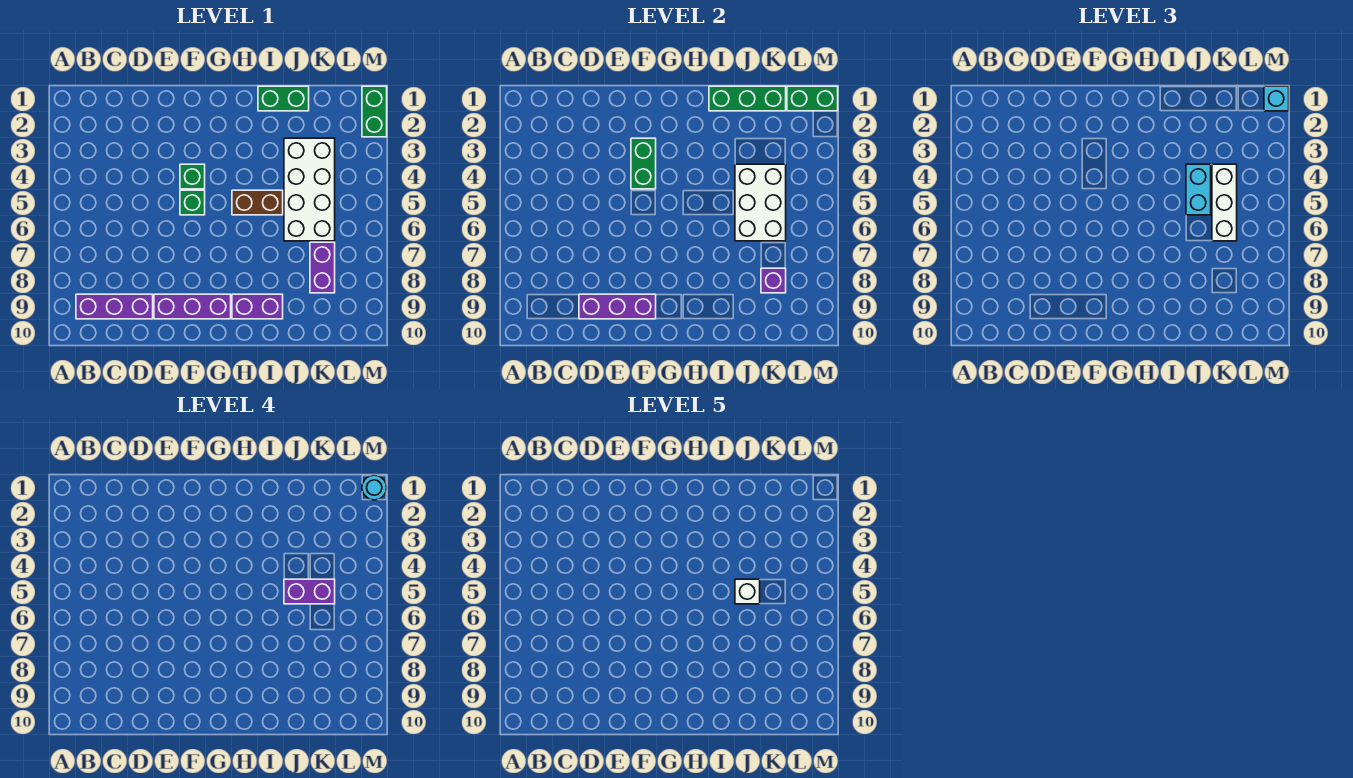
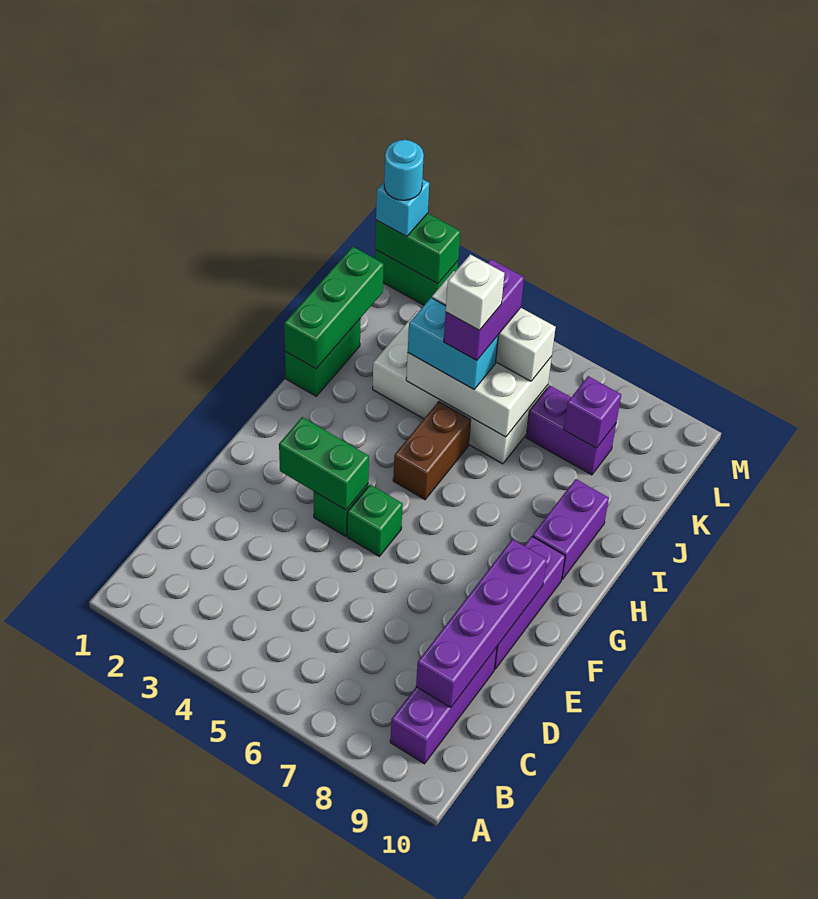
purple 1x3 brick [579,294,656,319] -> purple 1x4 brick [416,539,547,707]
green 1x2 brick [787,86,838,111] -> green 1x2 brick turned to [375,213,460,284]

